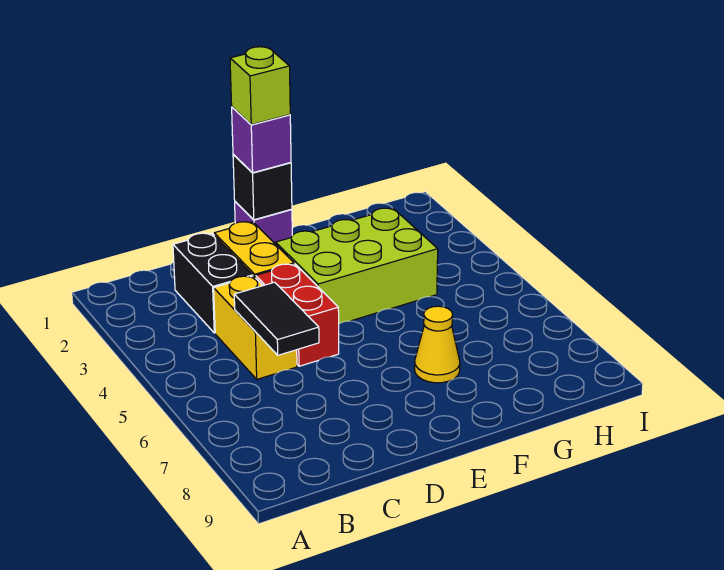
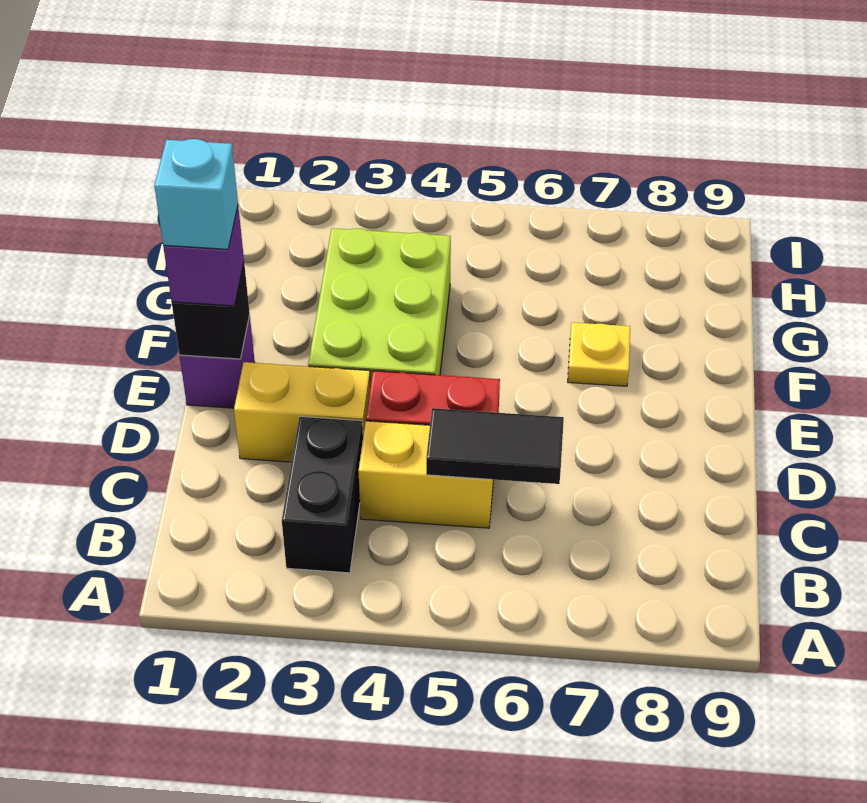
black 1x2 brick [173,233,253,333] -> black 1x2 brick turned to [282,416,363,573]
lime 1x1 brick [230,47,290,125] -> cyan 1x1 brick [154,139,238,249]
yellow 1x1 cone [415,306,460,383] -> yellow 1x1 plate [568,322,630,386]

